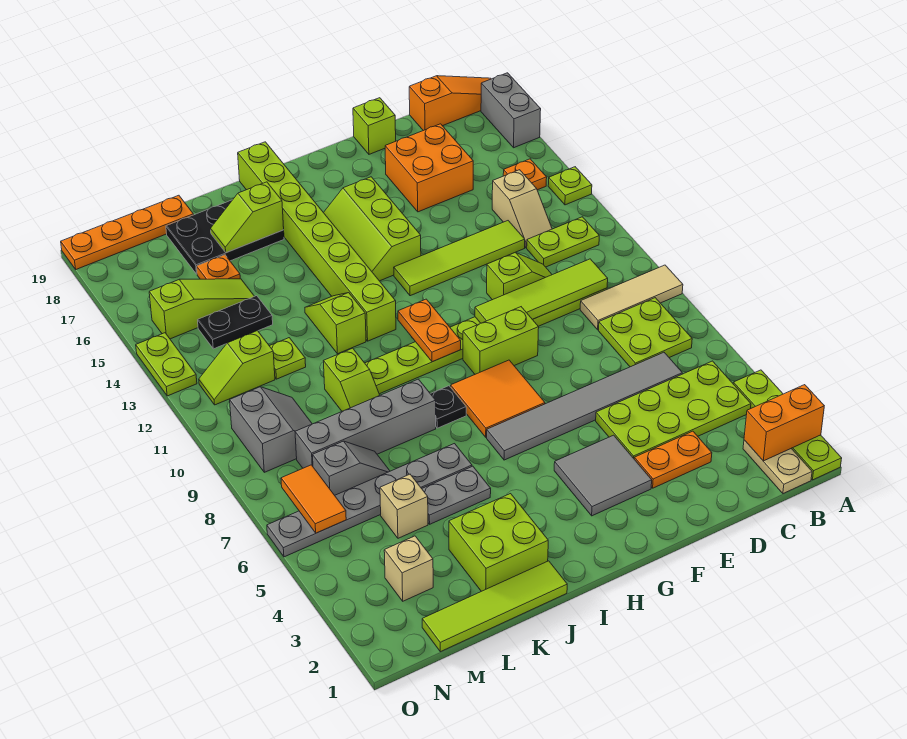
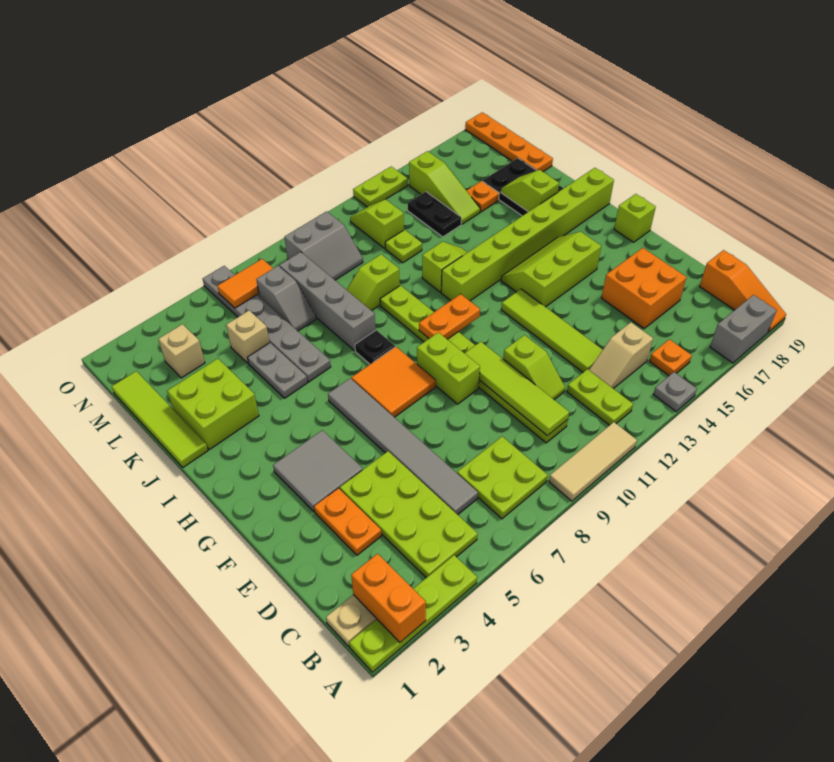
tan 1x3 tile [580,265,683,330] -> tan 1x3 tile turned to [549,422,637,501]
lime 1x1 plate [548,167,592,205] -> grey 1x1 plate [653,372,697,411]
lime 1x1 brick [353,98,396,154] -> lime 1x1 brick moved to [614,194,656,242]

